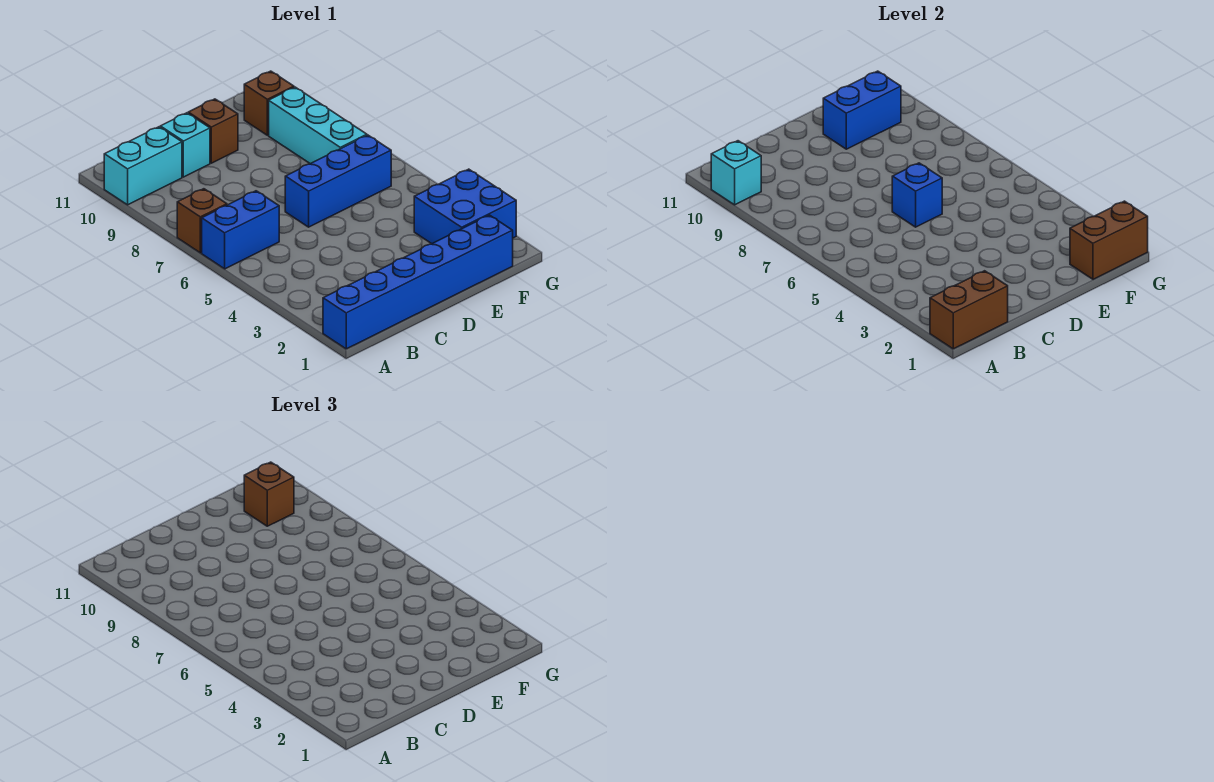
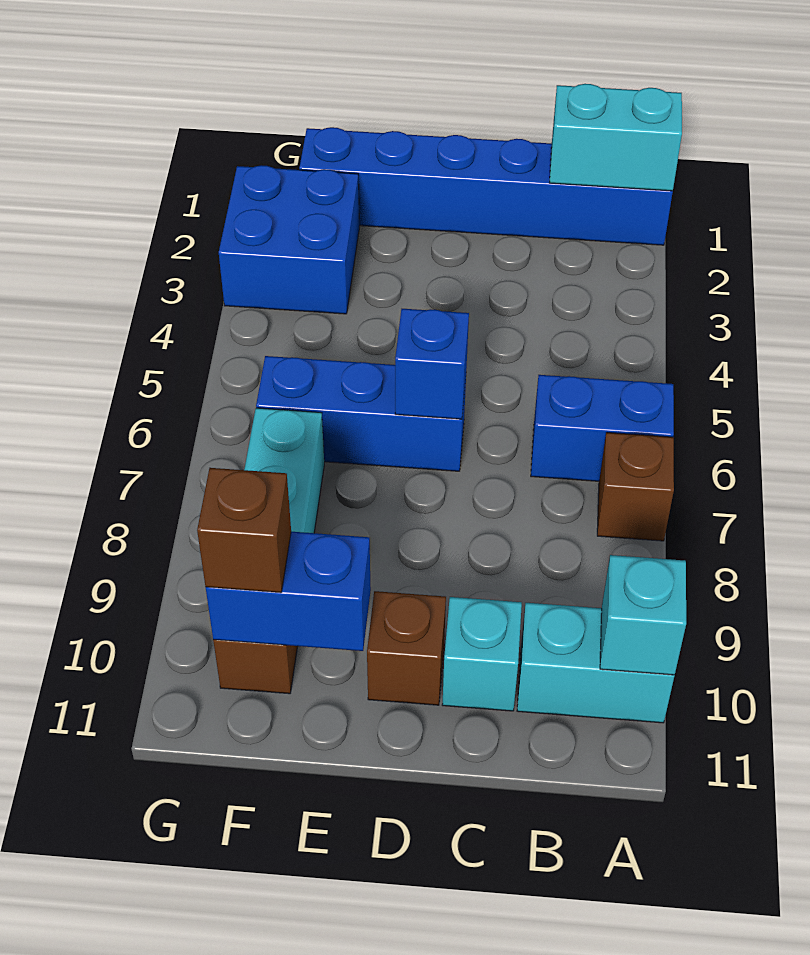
brown 1x2 brick [930,271,1008,349] -> cyan 1x2 brick [549,84,682,191]
brown 1x2 brick [1070,201,1148,279] -> none

